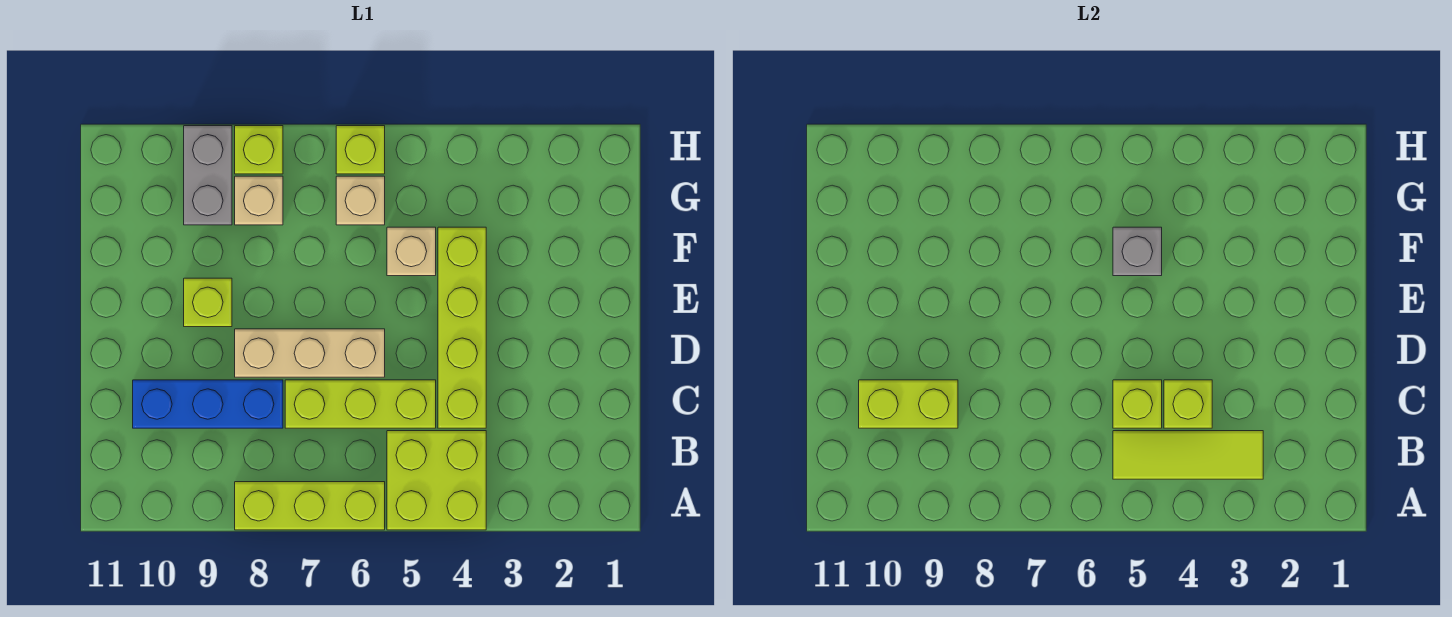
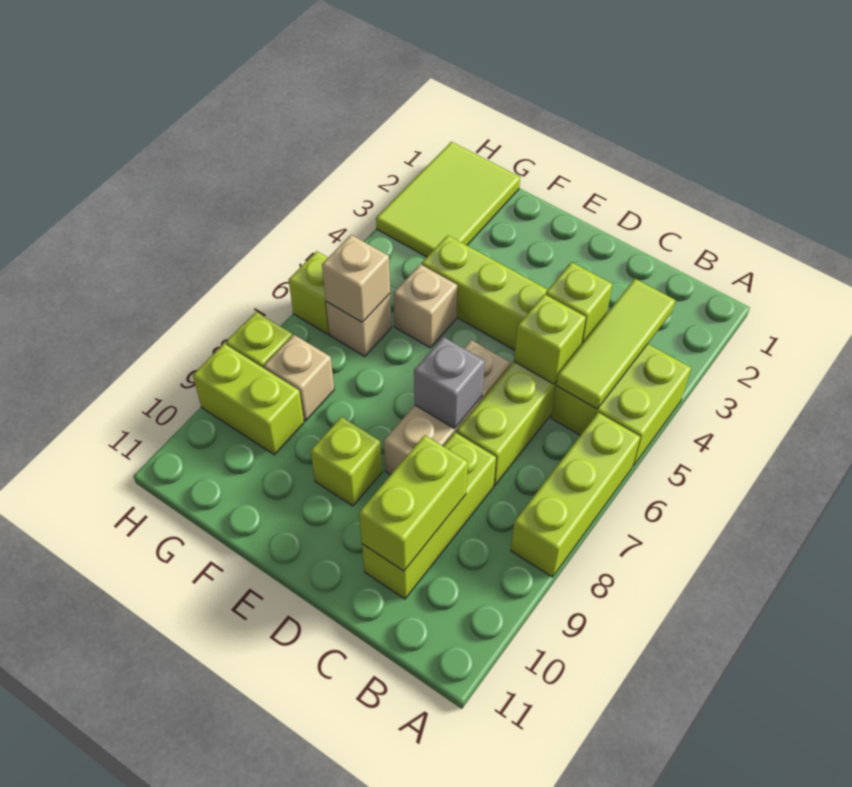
blue 1x3 brick [133,380,283,428] -> lime 1x3 brick [362,432,496,599]
grey 1x1 brick [1113,227,1162,276] -> grey 1x1 brick moved to [414,337,485,429]
none -> lime 2x3 tile [376,142,520,257]
none -> tan 1x1 brick [322,235,390,322]
grey 1x2 brick [184,126,232,225] -> lime 1x2 brick [193,344,304,455]

